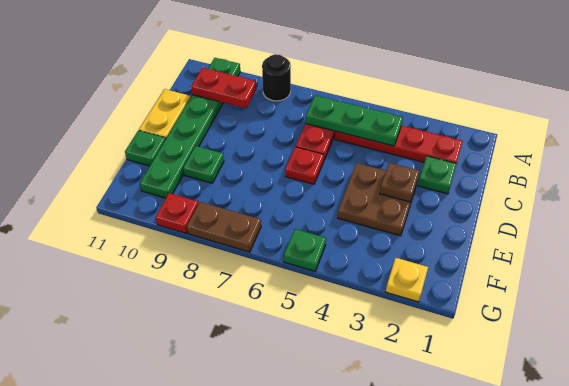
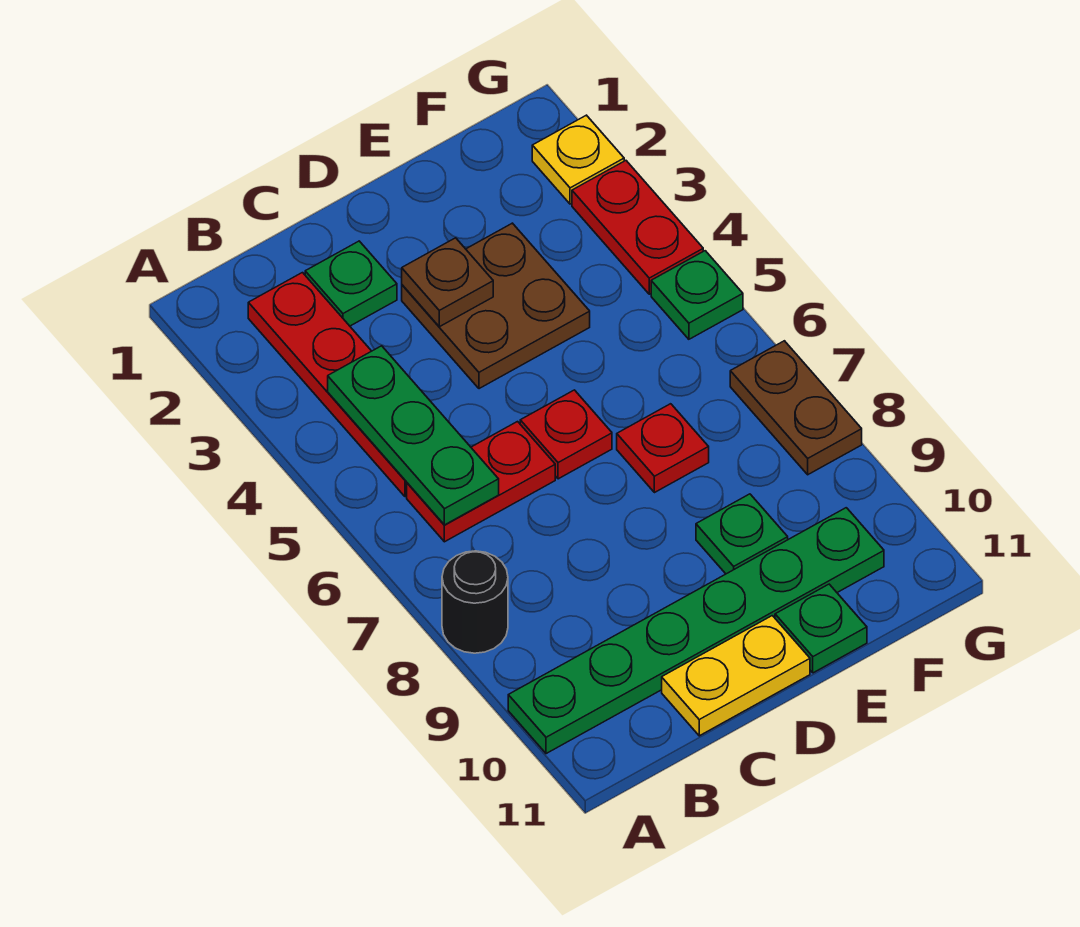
red 1x2 plate [191,68,257,108] -> red 1x2 plate moved to [572,161,703,294]
red 1x1 plate [156,193,198,233] -> red 1x1 plate moved to [617,404,709,493]

